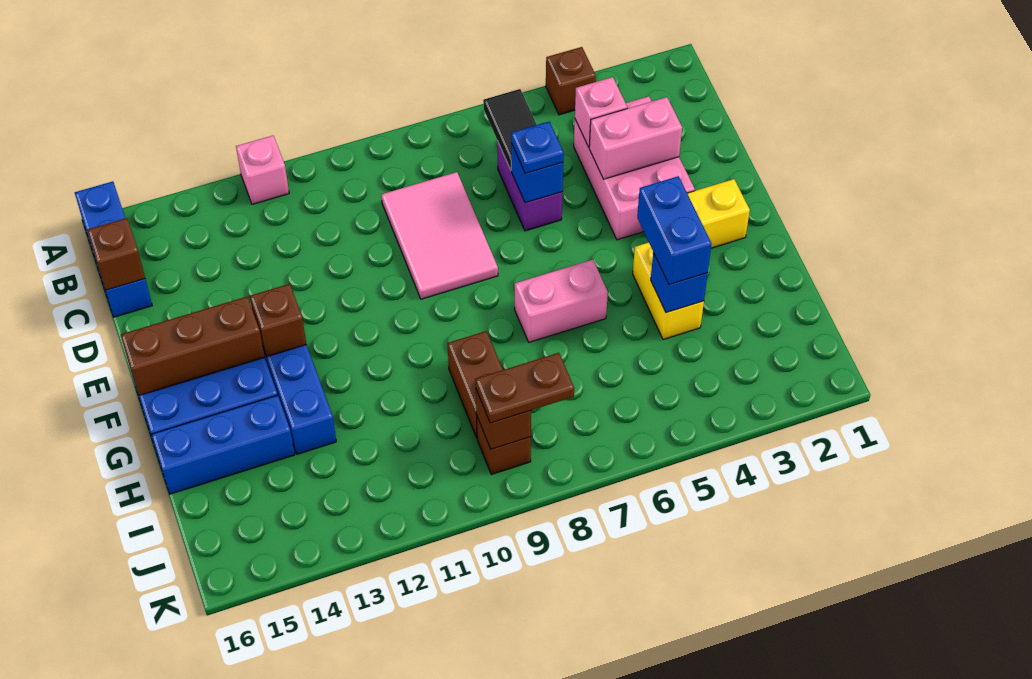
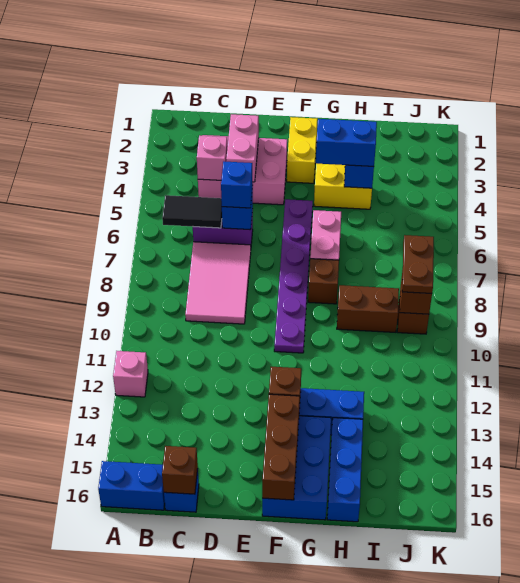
brown 1x1 brick [546,47,596,115] -> brown 1x1 brick moved to [308,259,339,304]
pink 2x3 tile [381,172,498,299] -> pink 2x3 tile turned to [185,242,251,324]
blue 1x1 plate [511,122,564,173] -> blue 1x1 brick [221,162,253,208]
none -> purple 1x6 plate [274,199,313,353]

